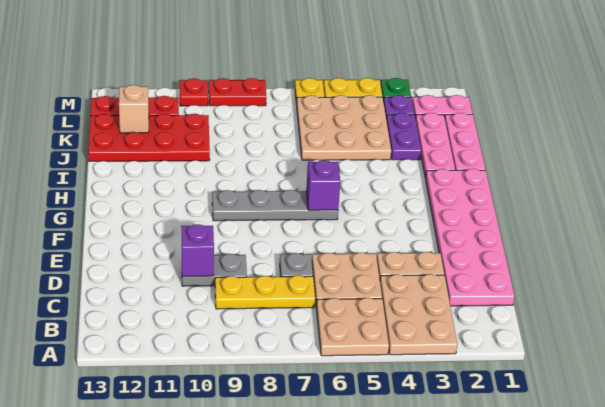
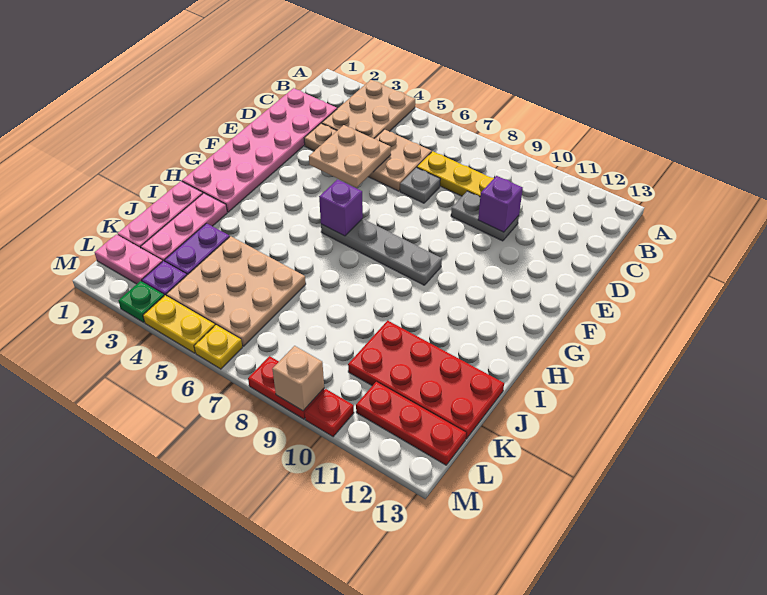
tan 2x2 plate [316,298,389,356] -> tan 2x2 plate moved to [309,125,391,187]
tan 1x1 brick [119,85,149,133] -> tan 1x1 brick moved to [272,346,324,411]

